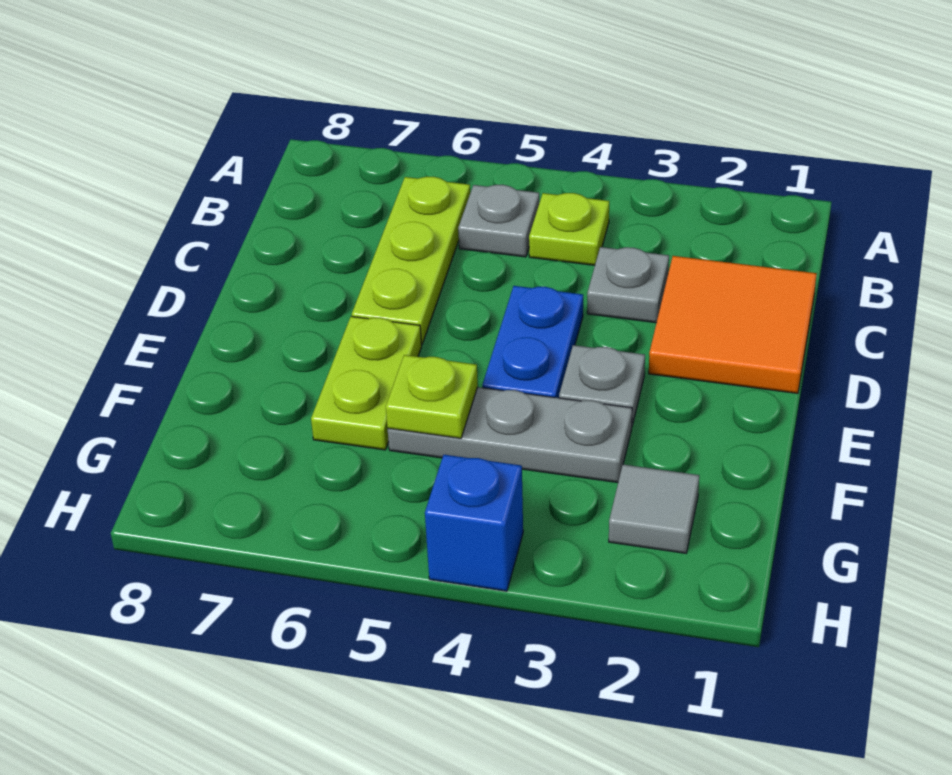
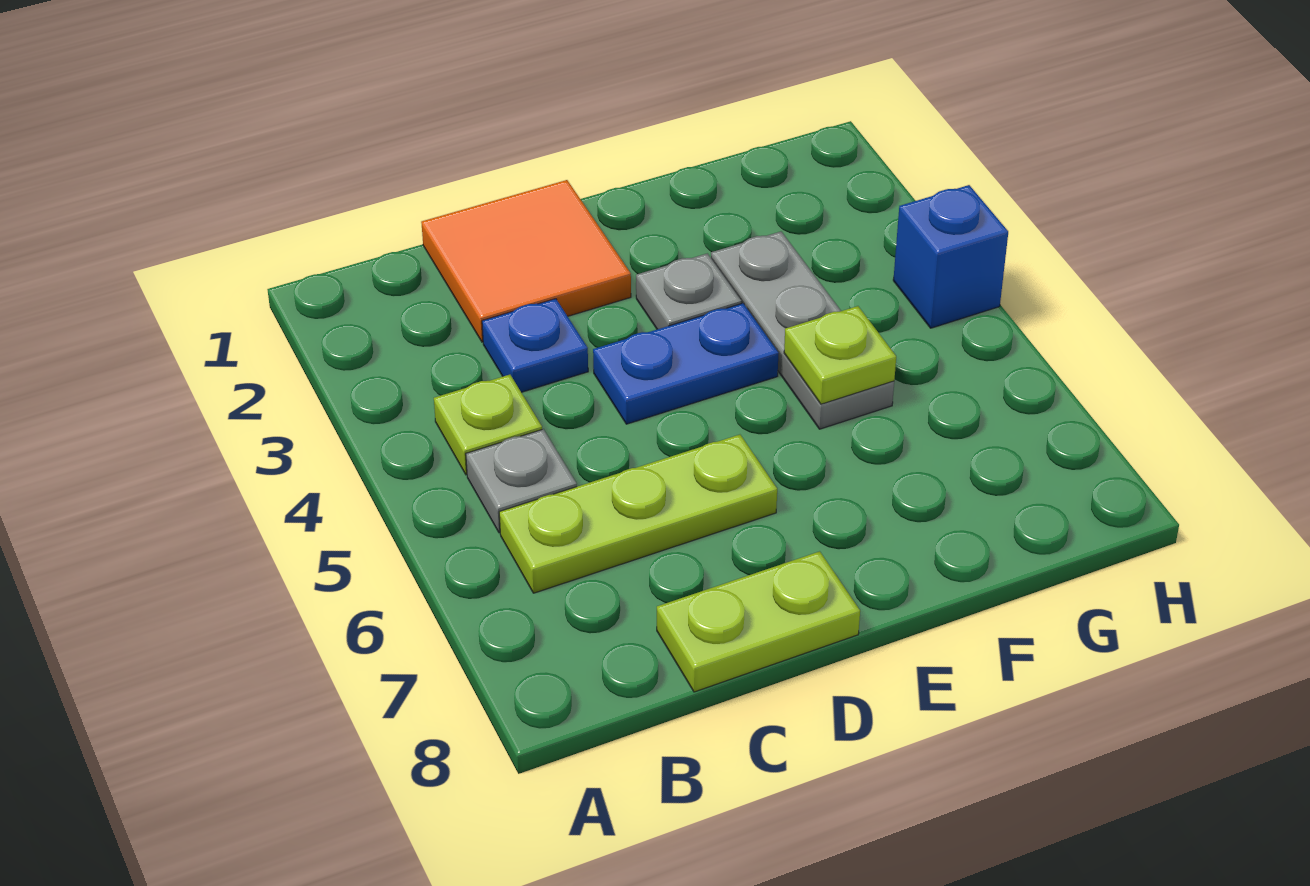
grey 1x1 plate [587,247,669,323] -> blue 1x1 plate [482,299,588,392]
lime 1x2 plate [311,316,422,450] -> lime 1x2 plate moved to [657,551,860,692]
grey 1x1 tile [609,465,699,553] -> none

